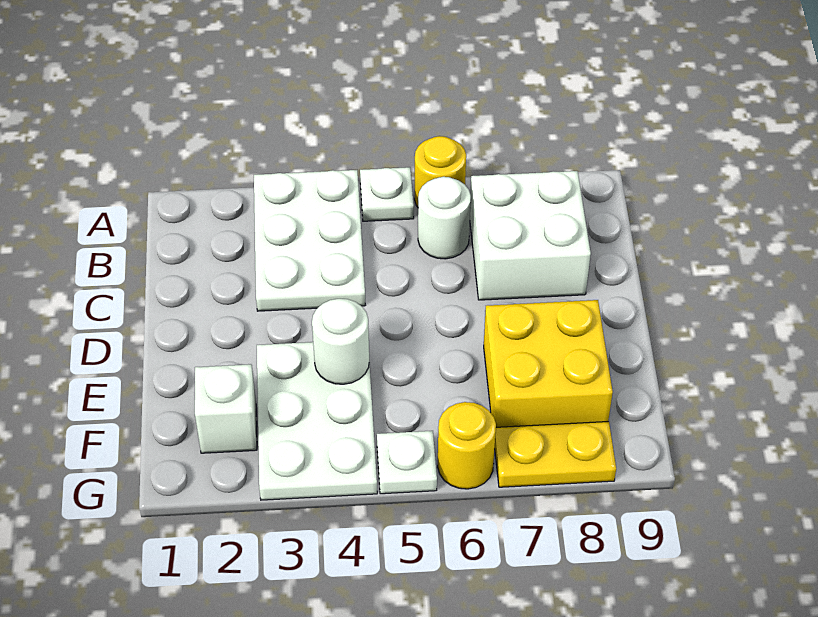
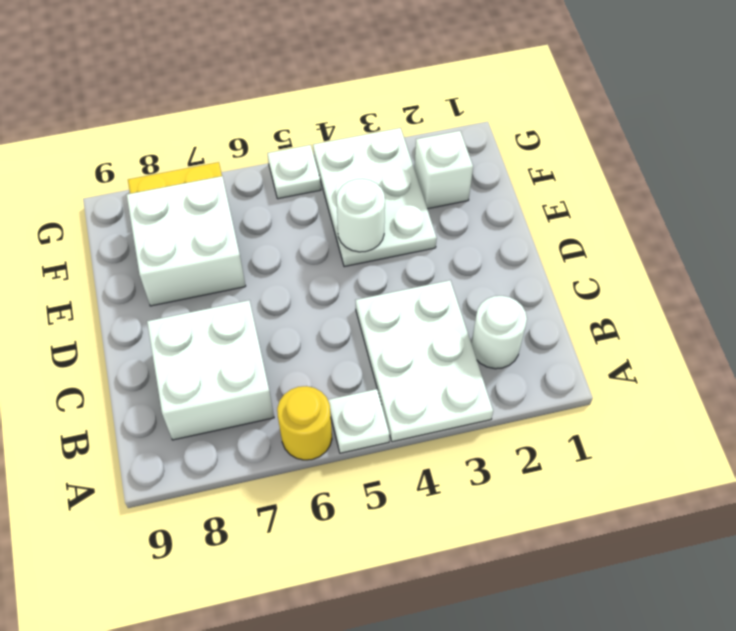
white 1x1 round brick [418,177,471,259] -> white 1x1 round brick moved to [471,296,527,369]
yellow 2x2 brick [484,300,613,427] -> white 2x2 brick [127,176,246,306]
yellow 1x1 round brick [438,402,496,489] -> none

